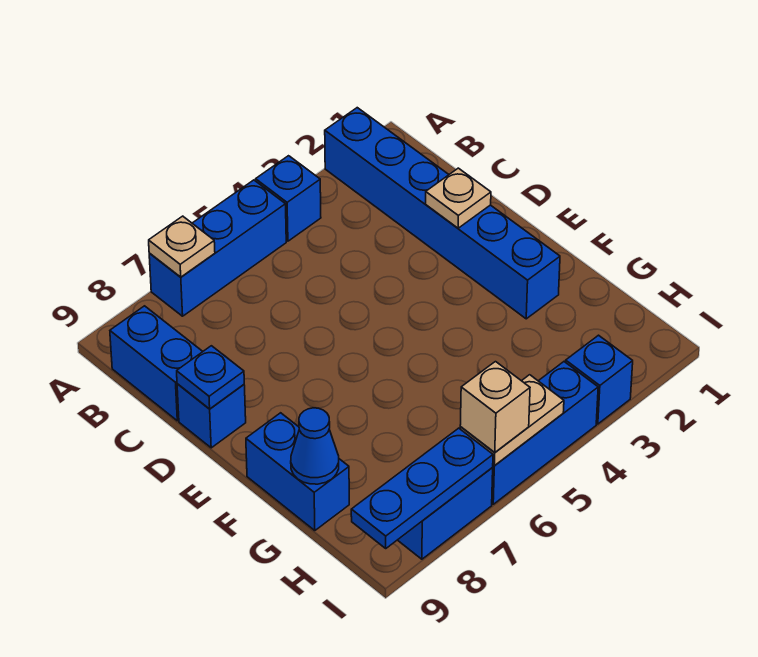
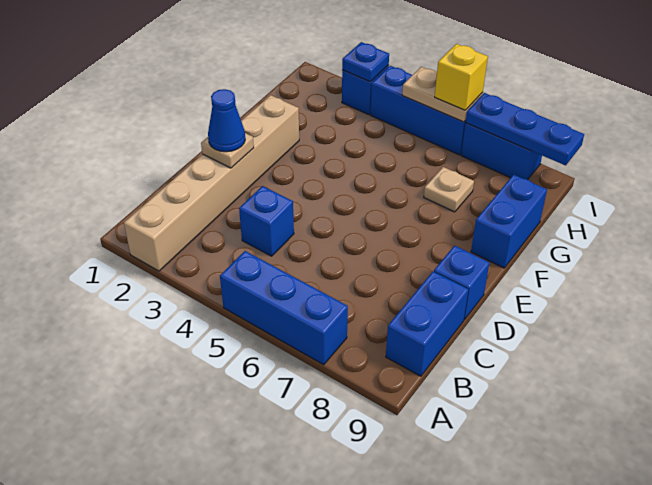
blue 1x6 brick [325,108,560,319] -> tan 1x6 brick [124,95,299,271]
blue 1x1 brick [256,156,321,241] -> blue 1x1 brick moved to [239,186,294,256]
tan 1x1 plate [149,216,215,277] -> tan 1x1 plate moved to [424,167,474,212]
blue 1x1 plate [177,346,244,409] -> blue 1x1 plate moved to [342,42,389,82]
blue 1x1 cone [291,408,339,484] -> blue 1x1 cone moved to [208,89,245,152]
tan 1x1 brick [460,362,530,452] -> yellow 1x1 brick [435,44,488,110]

